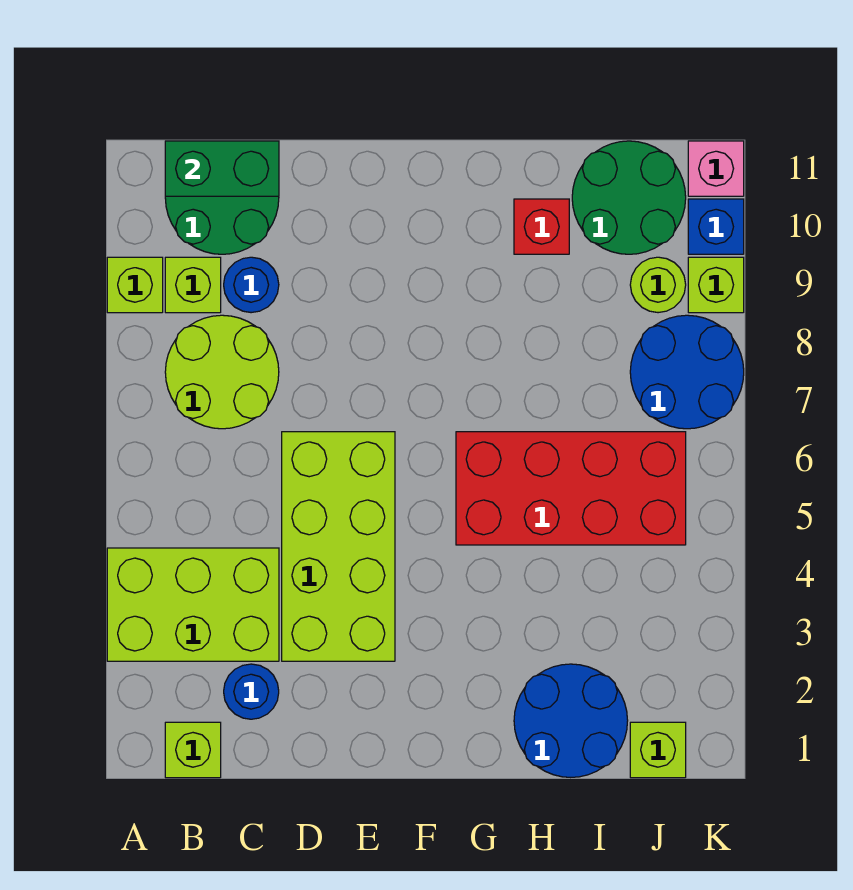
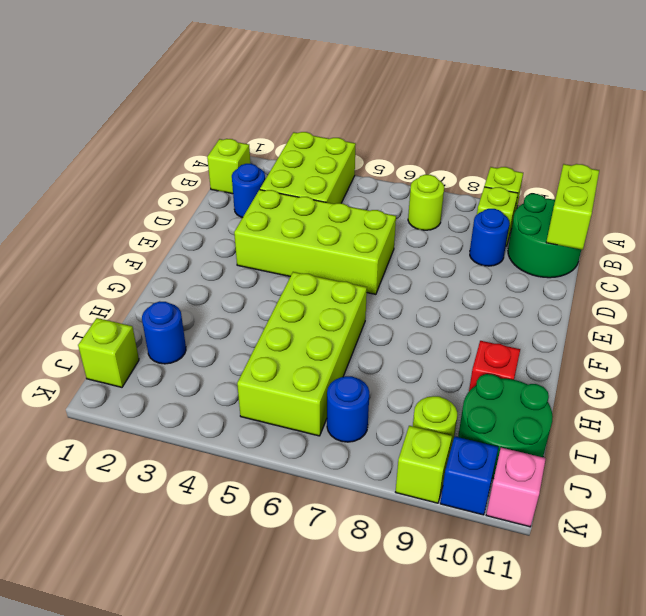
lime 2x2 round brick [165,315,279,429] -> lime 1x1 round brick [408,175,444,230]
green 1x2 brick [165,141,279,196] -> lime 1x2 brick [546,164,599,250]
red 2x4 brick [456,432,686,545] -> lime 2x4 brick [237,272,367,436]
blue 2x2 round brick [514,664,628,777] -> blue 1x1 round brick [142,301,186,364]
blue 2x2 round brick [630,315,744,429] -> blue 1x1 round brick [327,376,369,442]

